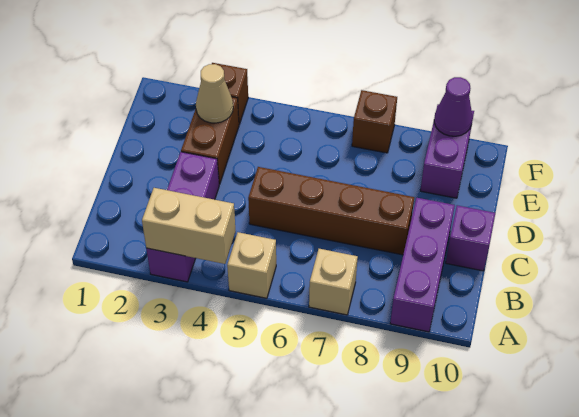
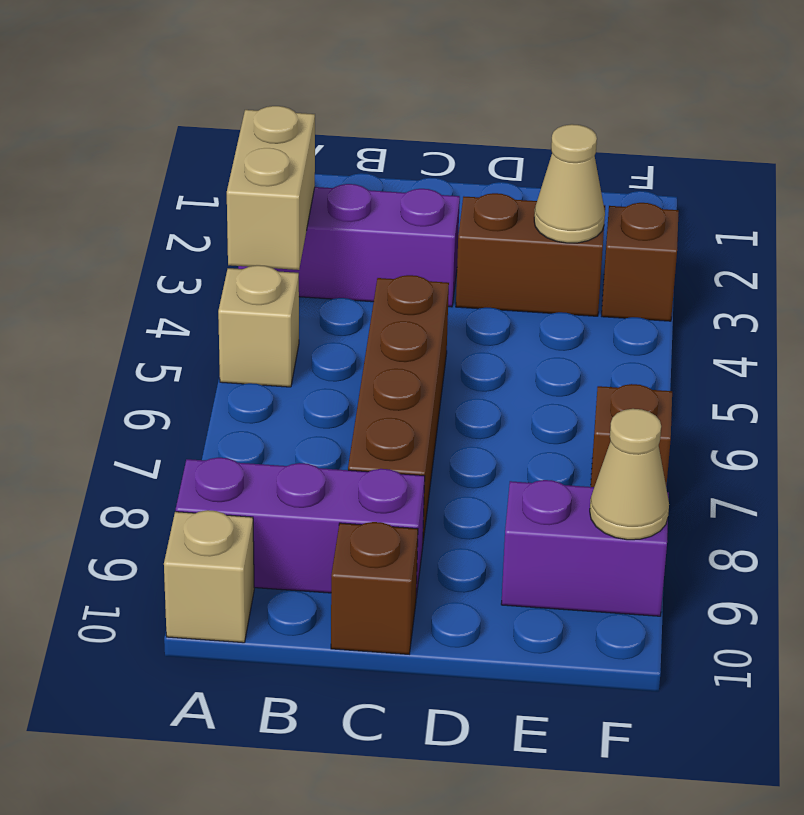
tan 1x1 brick [309,249,358,315] -> tan 1x1 brick moved to [164,510,254,643]
purple 1x1 brick [446,205,495,271] -> brown 1x1 brick [331,522,418,654]
purple 1x1 cone [434,77,473,136] -> tan 1x1 cone [590,409,669,540]

